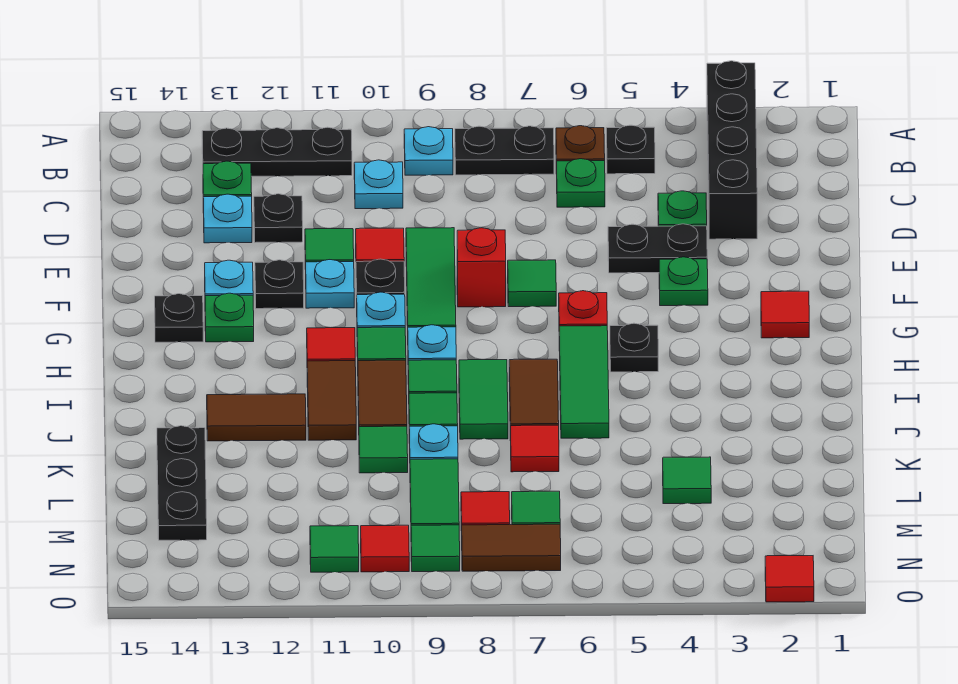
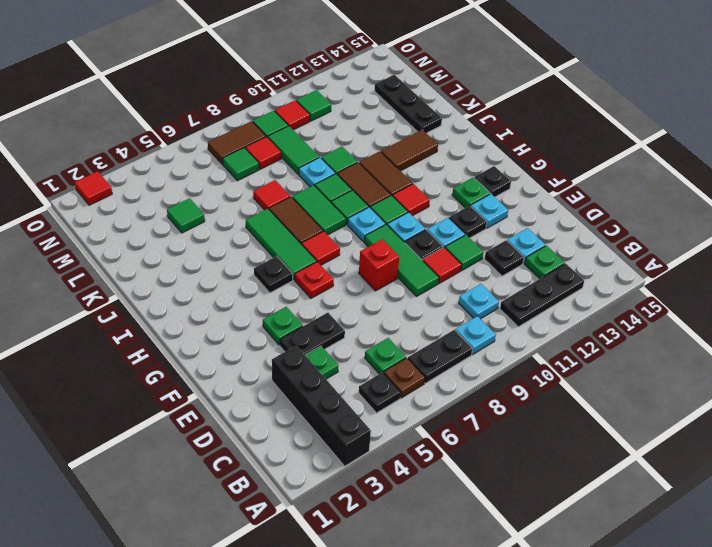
green 1x1 tile [508,260,556,307] -> none
red 1x1 tile [761,291,809,338] -> red 1x1 tile moved to [302,231,340,265]

